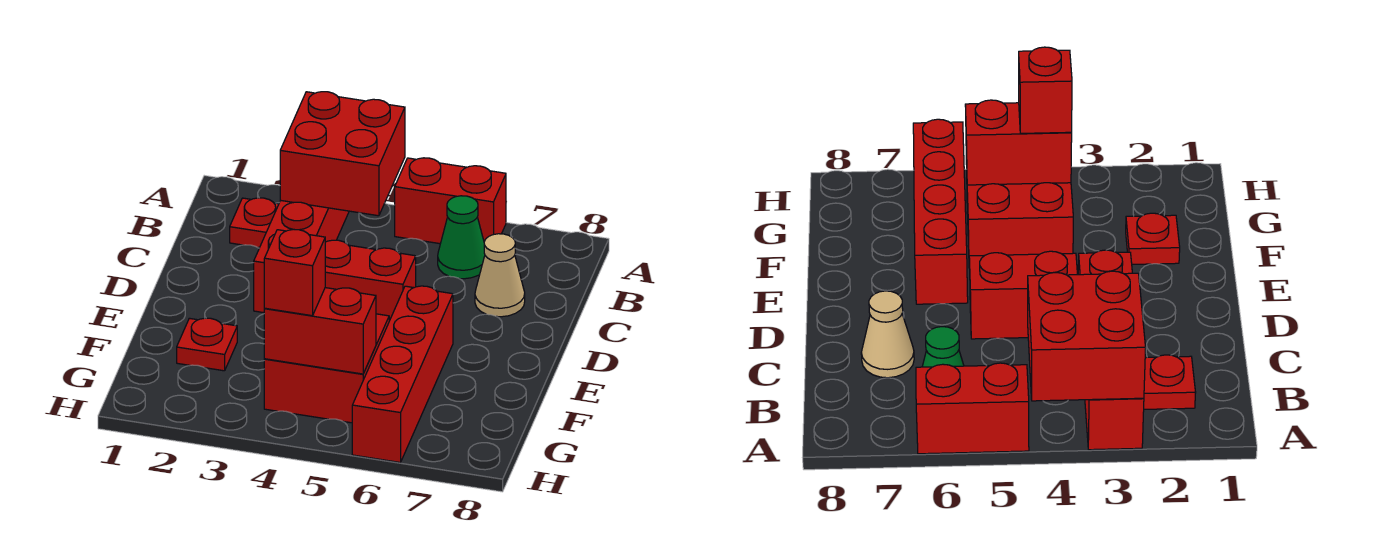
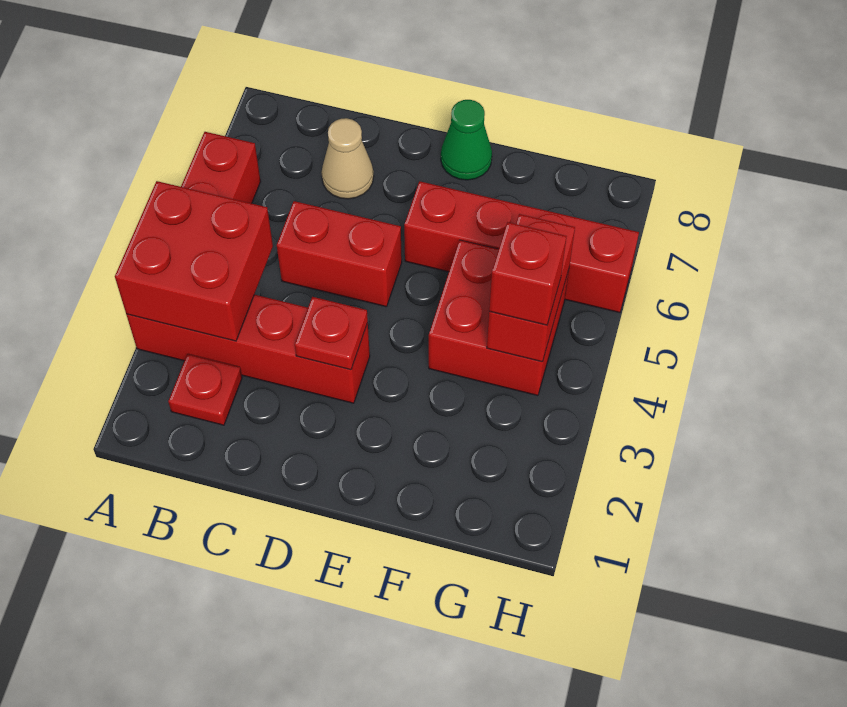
green 1x1 cone [438,196,485,279] -> green 1x1 cone moved to [441,100,492,180]
red 1x2 brick [325,240,416,321] -> red 1x2 brick turned to [277,201,402,307]
red 1x1 plate [177,318,237,371] -> red 1x1 plate moved to [295,297,368,370]

